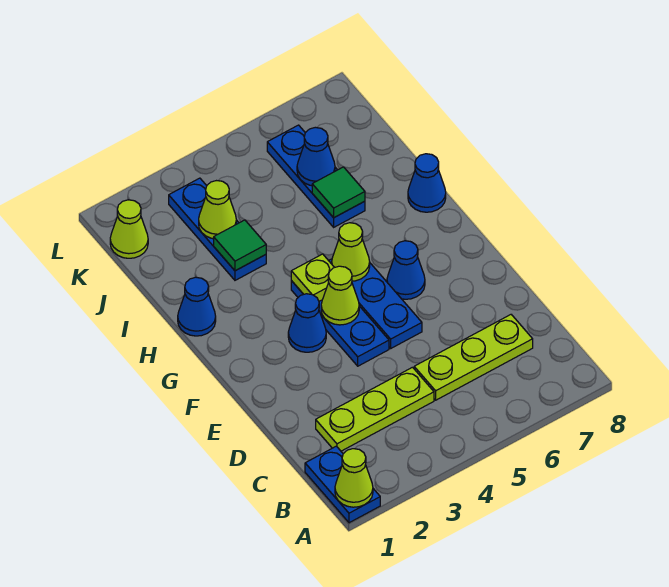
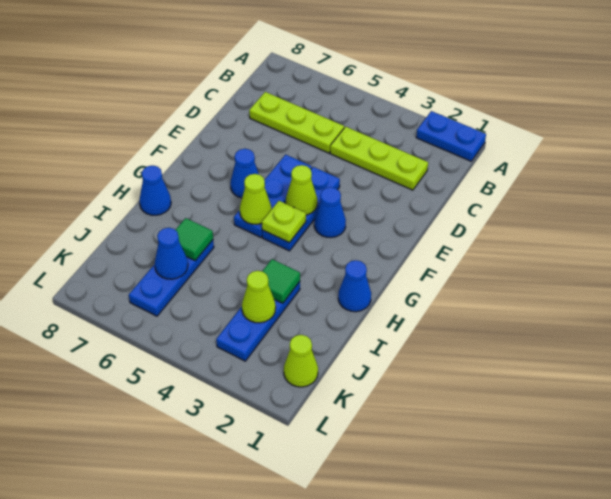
blue 1x2 plate [305,446,380,523] -> blue 1x2 plate turned to [416,111,486,161]
lime 1x1 cone [335,449,373,507] -> none

